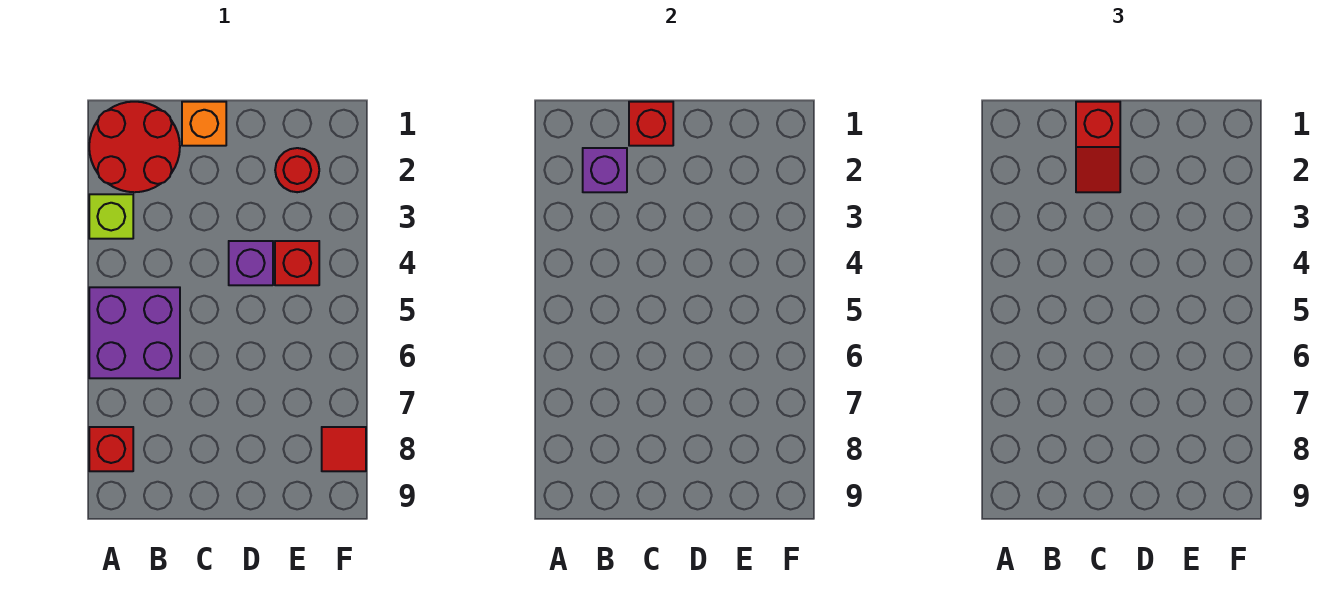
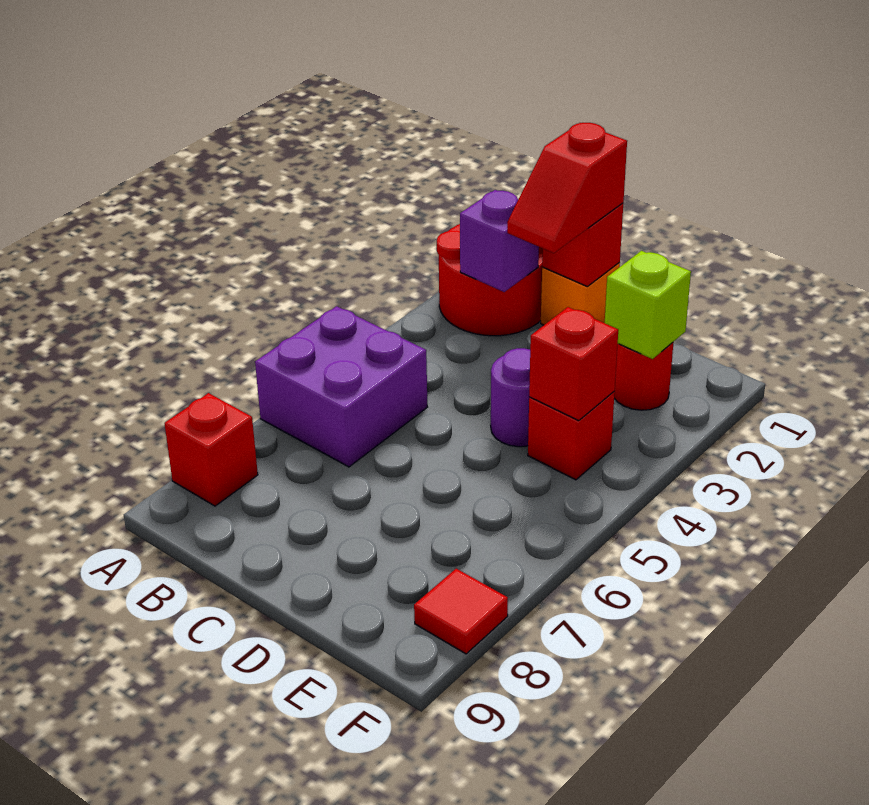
lime 1x1 brick [89,194,133,239] -> lime 1x1 brick moved to [605,251,691,359]
purple 1x1 brick [229,241,273,285] -> purple 1x1 round brick [491,348,530,447]
none -> red 1x1 brick [529,307,618,421]

